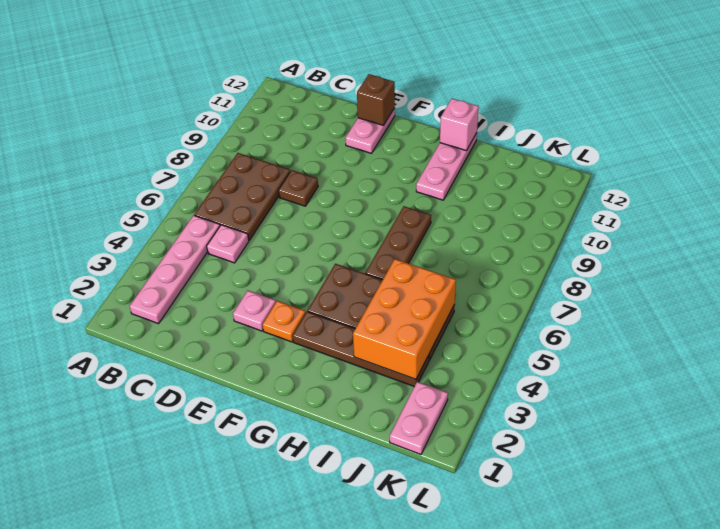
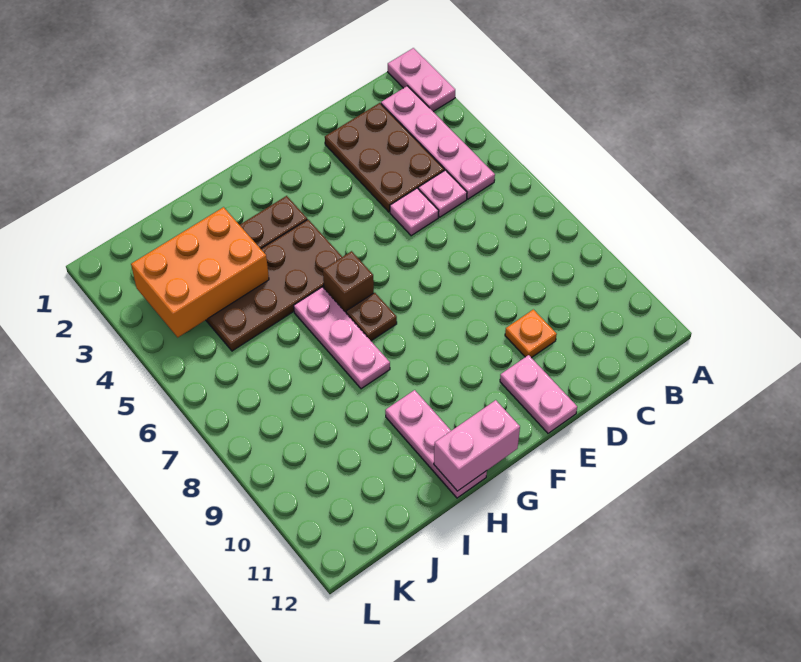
brown 2x3 plate [194,153,290,240] -> brown 2x3 plate moved to [325,103,444,212]
brown 1x1 plate [278,170,318,206] -> brown 1x1 plate moved to [346,293,397,341]
pink 1x1 plate [233,291,276,331] -> pink 1x1 plate moved to [390,188,439,236]
brown 1x1 brick [357,74,395,125] -> brown 1x1 brick moved to [323,251,374,313]
orange 1x1 plate [263,301,305,342] -> orange 1x1 plate moved to [505,309,557,358]
brown 1x3 plate [365,206,431,280] -> pink 1x3 plate [294,287,390,389]
pink 1x1 brick [440,99,479,151] -> pink 1x2 brick [434,400,520,491]
orange 2x3 brick [353,259,456,379] -> orange 2x3 brick turned to [131,207,269,337]
pink 1x2 plate [390,382,448,454] -> pink 1x2 plate moved to [388,48,455,112]

